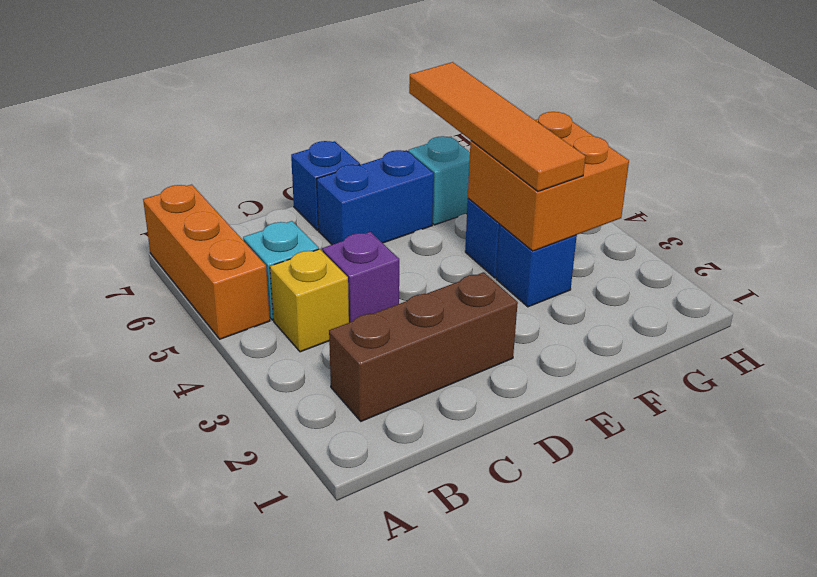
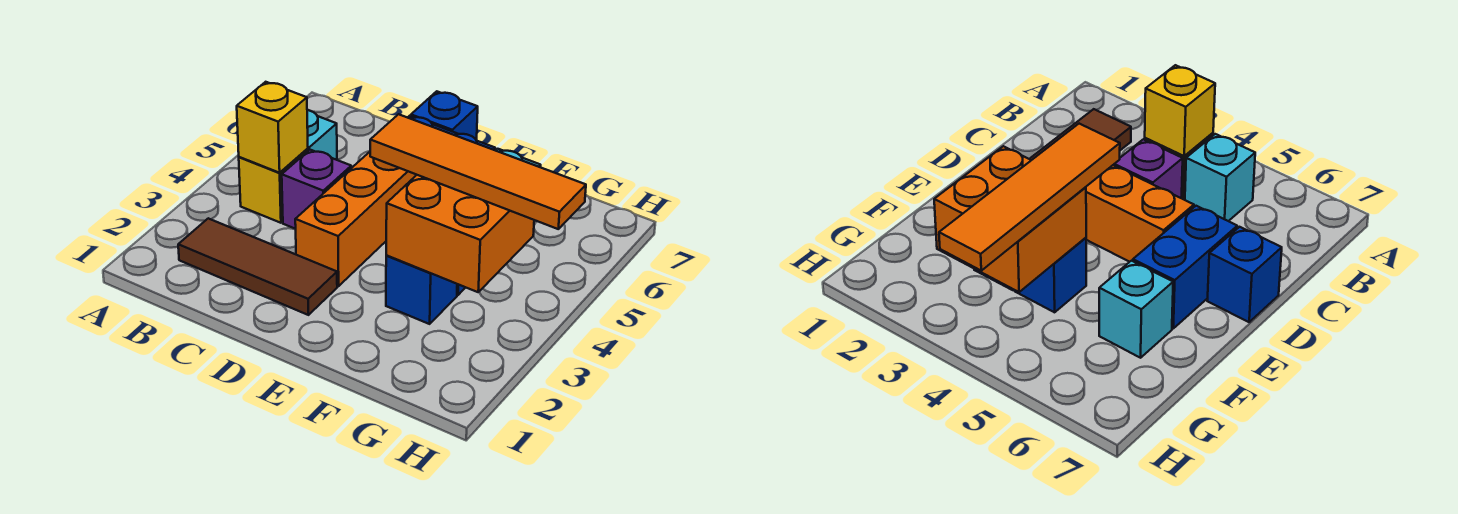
orange 1x3 brick [143,185,270,339] -> orange 1x3 brick moved to [295,152,416,286]
brown 1x3 brick [329,272,518,421] -> brown 1x3 tile [178,218,337,315]
none -> yellow 1x1 brick [237,82,308,173]
orange 1x4 tile [409,62,586,191] -> orange 1x4 tile turned to [370,114,586,229]

